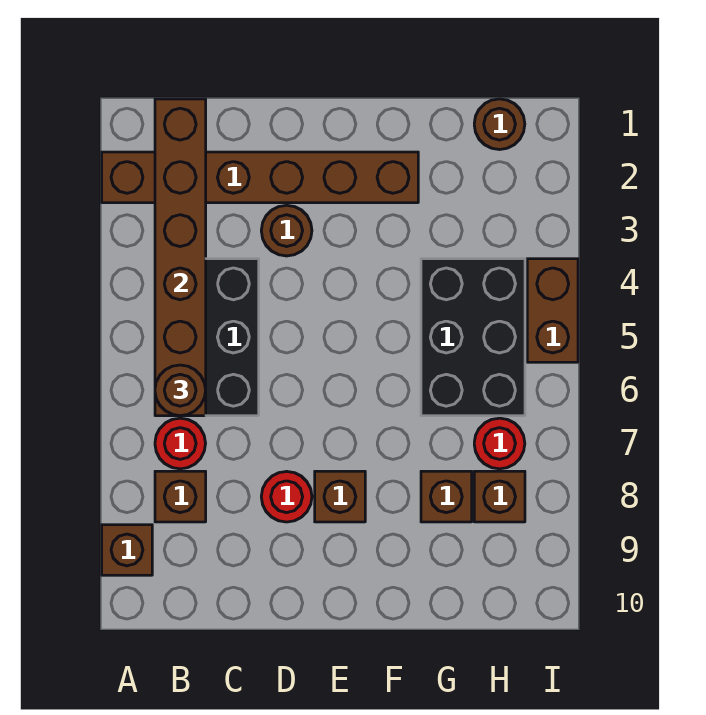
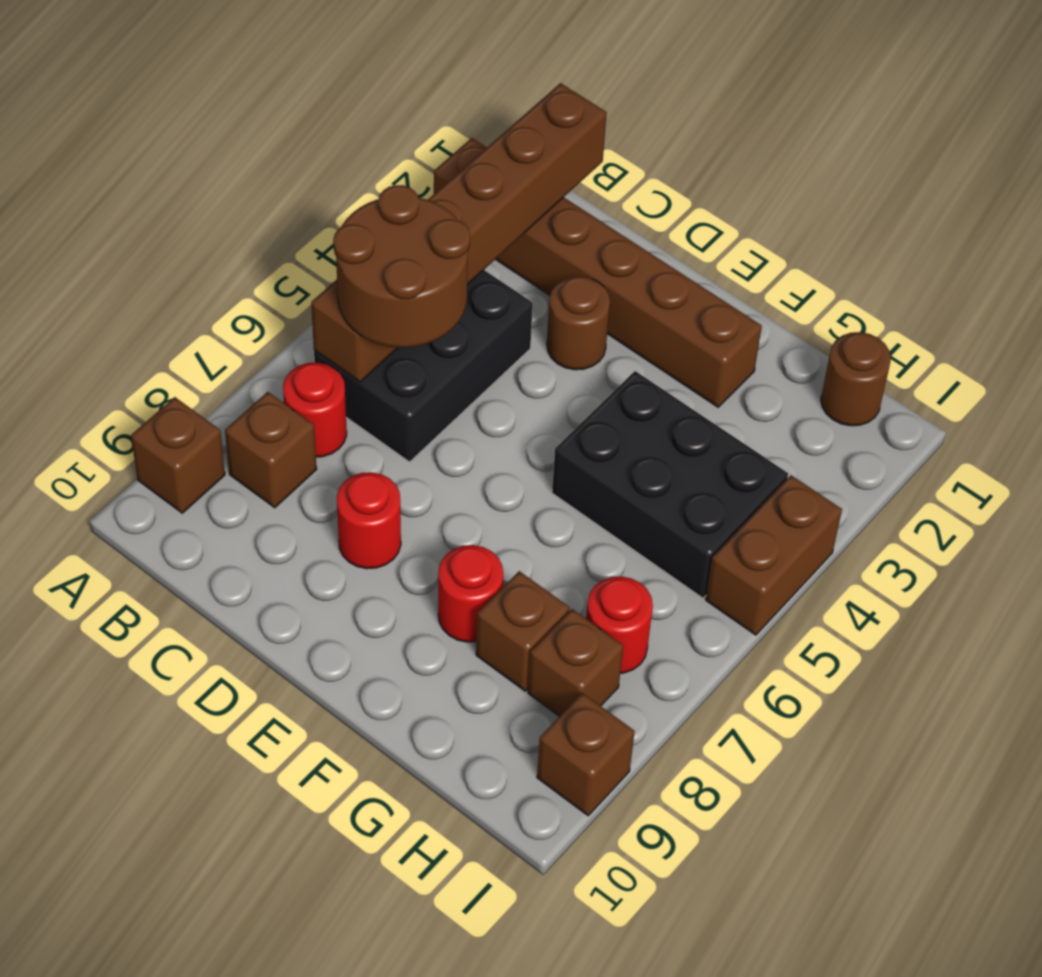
brown 1x1 round brick [155,365,206,416] -> brown 2x2 round brick [333,185,470,348]
brown 1x1 brick [315,471,365,522] -> brown 1x1 brick moved to [537,693,635,816]
none -> red 1x1 round brick [438,545,503,642]
black 2x3 brick [421,259,525,416] -> black 2x3 brick turned to [552,371,788,598]

